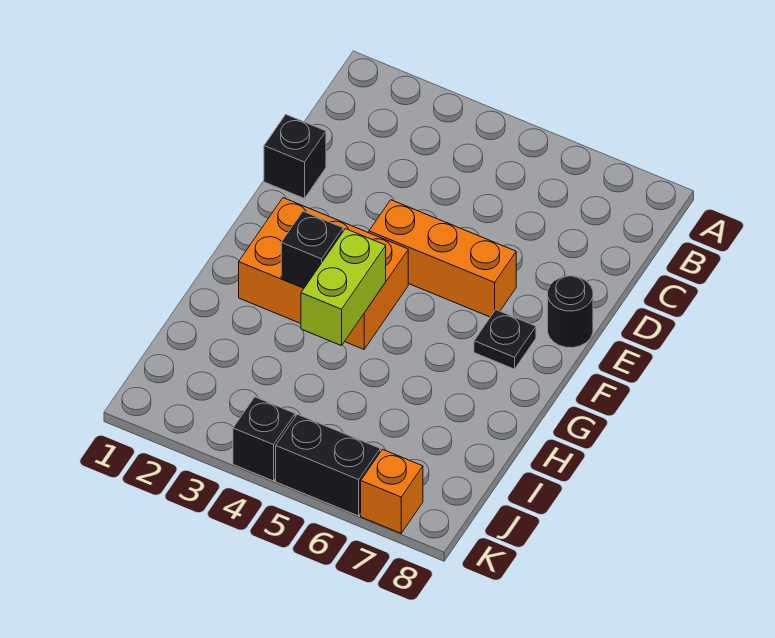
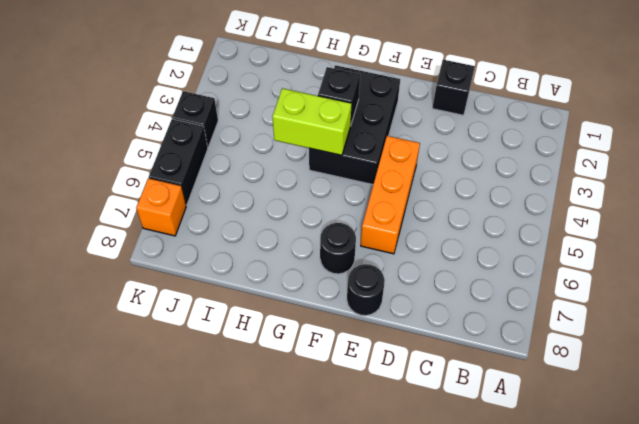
orange 2x3 brick [239,198,408,349] -> black 2x3 brick [309,65,400,185]
black 1x1 plate [474,310,536,369] -> black 1x1 round brick [320,223,356,274]

